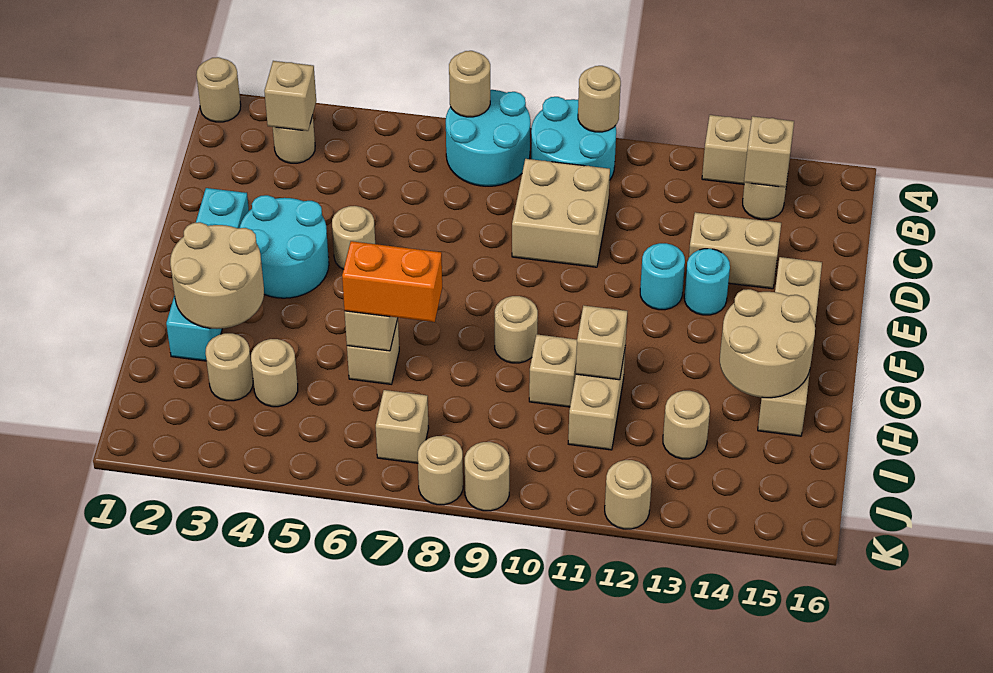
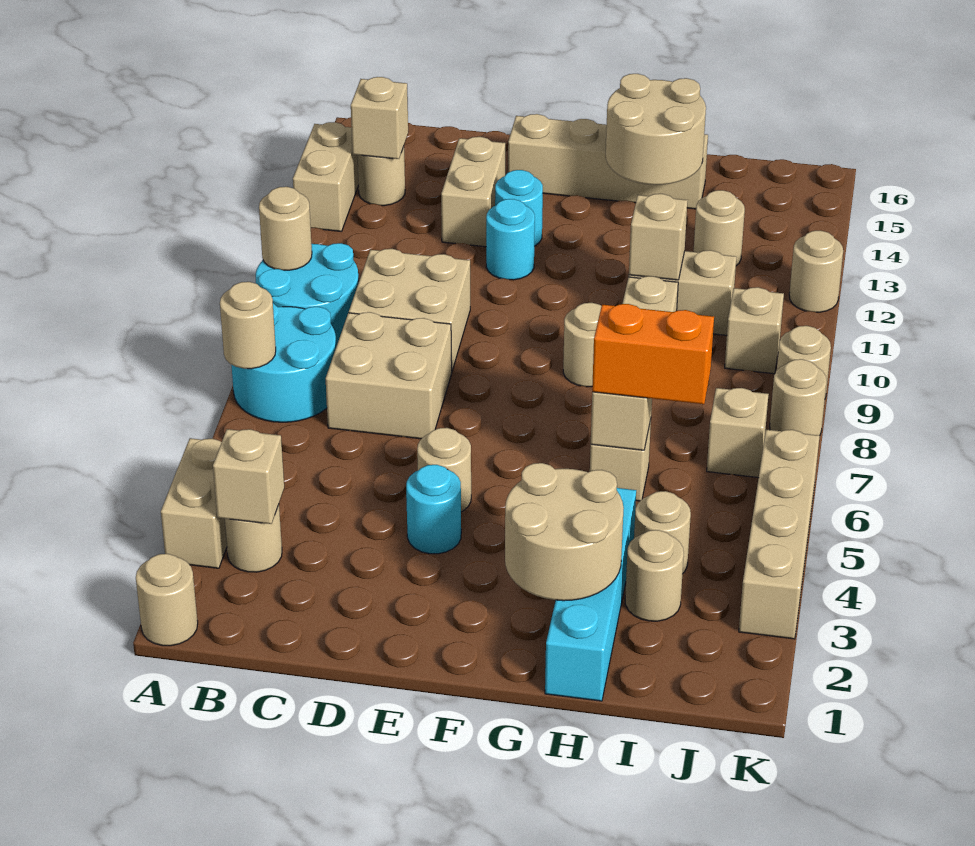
none -> tan 1x2 brick [161,438,227,568]
none -> tan 2x2 brick [326,312,452,439]
cyan 1x4 brick [166,188,249,361] -> cyan 1x4 brick turned to [545,488,636,701]
cyan 2x2 round brick [240,195,329,298] -> cyan 1x1 round brick [406,465,461,554]
orange 1x2 brick [342,241,442,322] -> orange 1x2 brick turned to [592,304,714,404]
none -> tan 1x1 brick [725,287,784,374]
none -> tan 1x4 brick [739,430,820,639]

